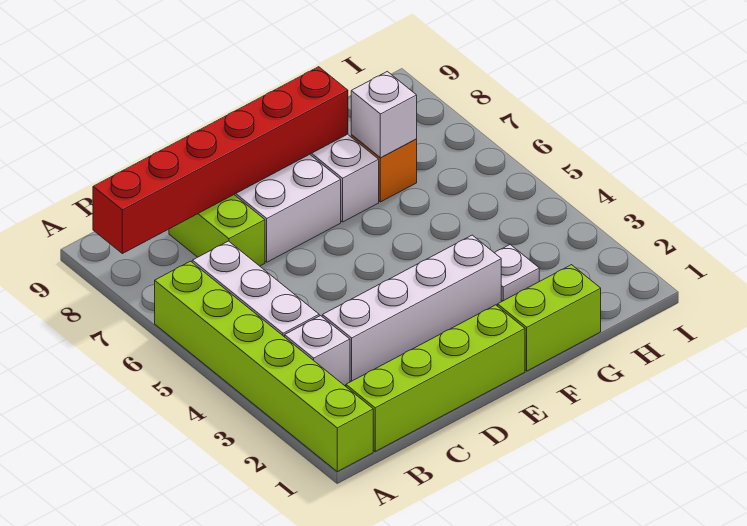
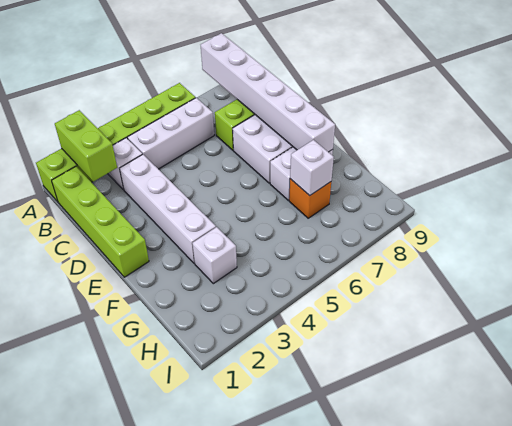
red 1x6 brick [93,67,348,254] -> white 1x6 brick [201,33,335,152]
lime 1x2 brick [498,265,601,371] -> lime 1x2 brick moved to [55,110,117,182]
white 1x1 plate [495,245,539,301] -> white 1x1 brick [192,227,237,284]

